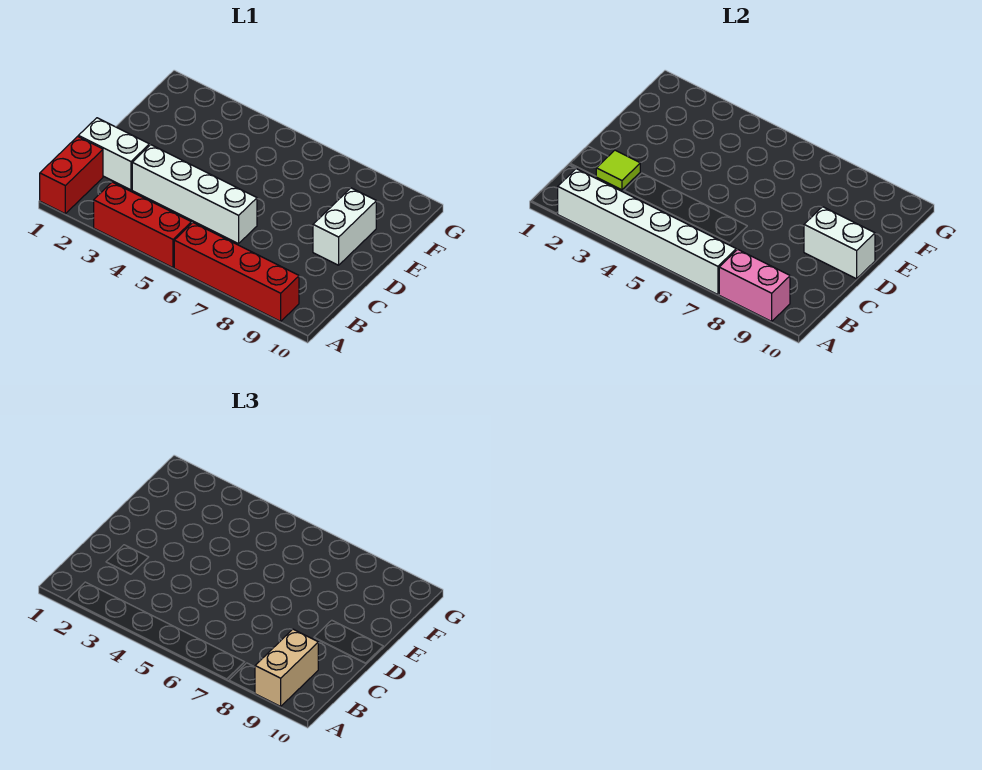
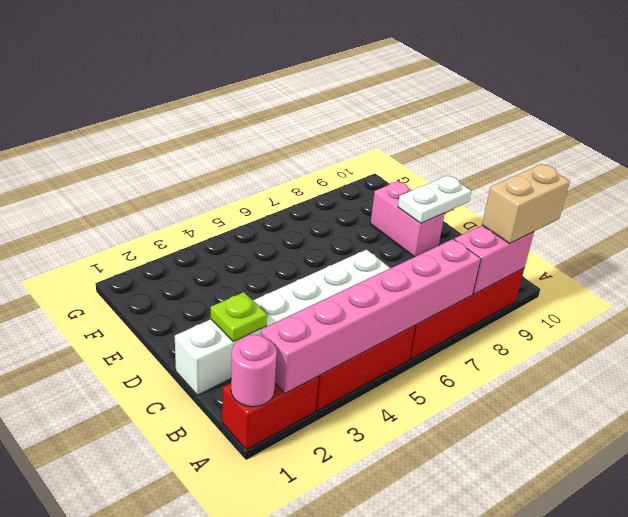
red 1x2 brick [40,136,103,214] -> red 1x2 brick turned to [222,376,319,450]
none -> pink 1x1 round brick [231,334,277,407]
white 1x6 brick [558,169,736,295] -> pink 1x6 brick [261,239,481,394]
tan 1x2 brick [255,629,318,706] -> tan 1x2 brick turned to [482,164,570,243]
lime 1x1 tile [596,150,640,190] -> lime 1x1 plate [211,292,267,342]
white 1x2 brick [313,188,376,265] -> pink 1x2 brick [370,181,445,257]
white 1x2 brick [804,207,875,279] -> white 1x2 plate [398,176,471,223]

